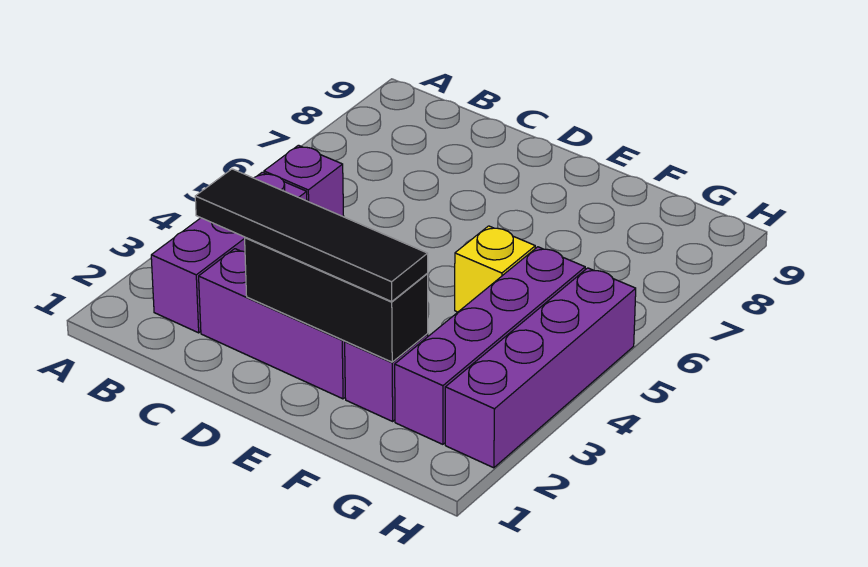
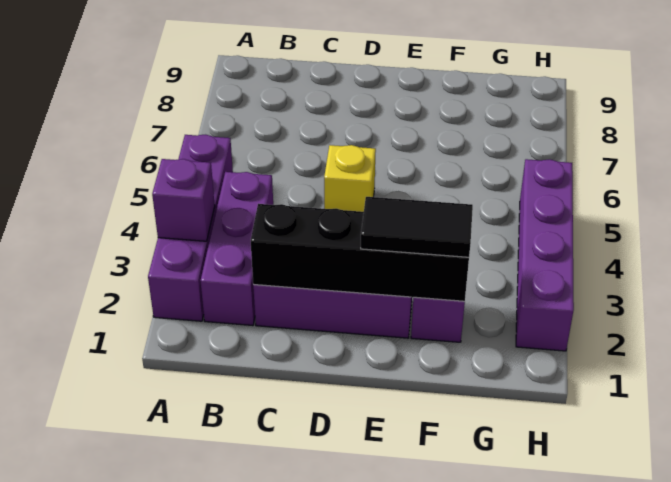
purple 1x1 brick [264,145,344,217] -> purple 1x1 brick moved to [152,159,215,241]
black 1x4 tile [195,169,428,301] -> black 1x2 tile [361,197,473,257]
black 1x3 brick [245,237,428,362] -> black 1x4 brick [251,204,469,302]
yellow 1x1 brick [455,226,535,312] -> yellow 1x1 brick moved to [324,145,376,212]
purple 1x4 brick [395,247,585,444] -> purple 1x4 brick moved to [148,135,233,321]

